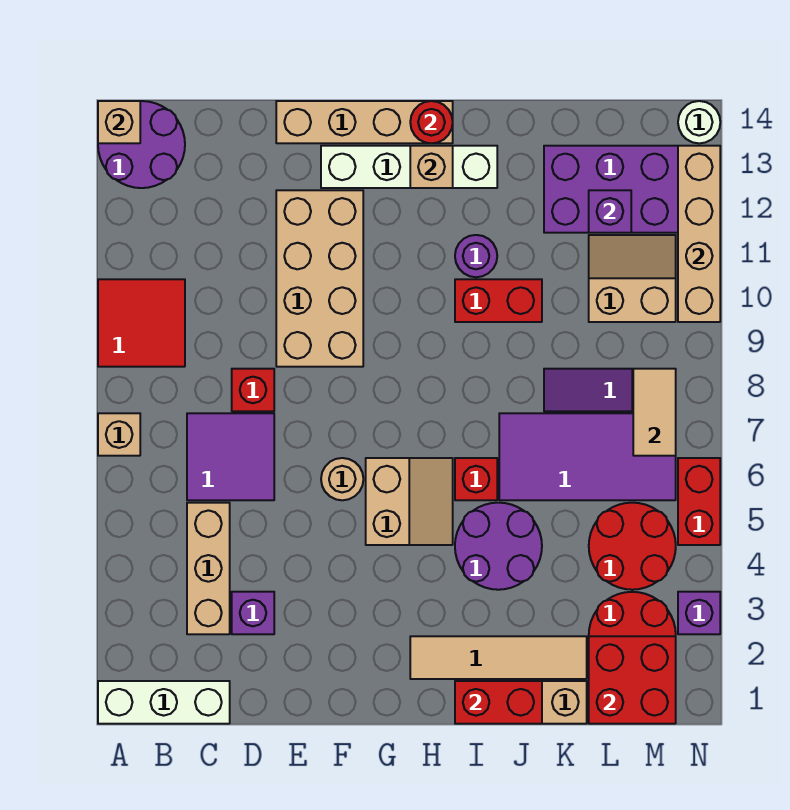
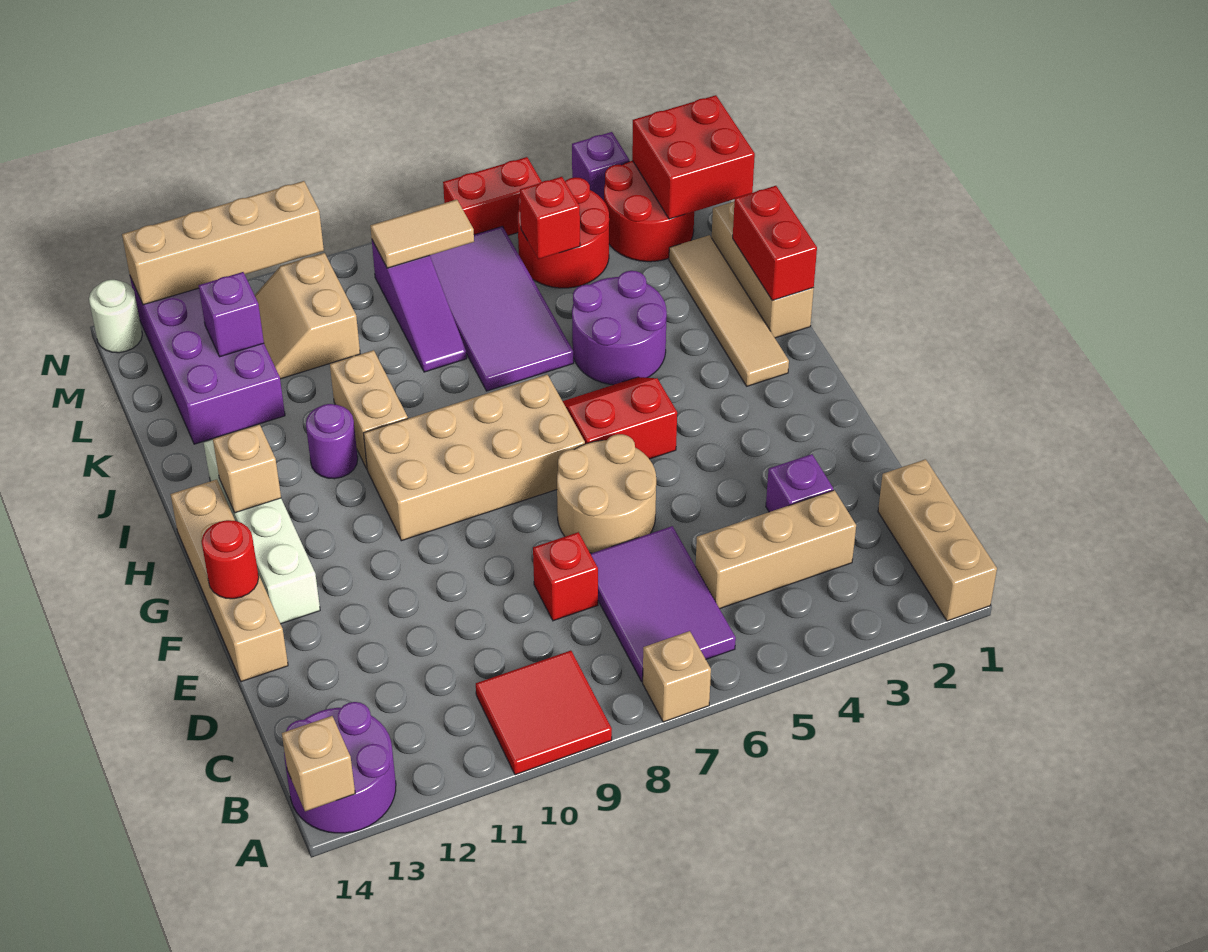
white 1x3 brick [98,681,230,724] -> tan 1x3 brick [878,459,997,621]
purple 2x2 tile [187,413,274,500] -> purple 2x3 tile [591,526,736,682]
tan 2x4 brick [276,190,363,367] -> tan 2x4 brick moved to [364,375,585,541]
tan 1x1 round brick [321,458,363,500] -> tan 2x2 round brick [557,434,656,553]
tan 2x2 slope [366,458,453,545] -> red 2x2 slope [563,377,677,459]
red 1x1 round brick [410,101,453,143] -> red 1x1 round brick moved to [201,520,259,599]
red 1x1 brick [455,458,497,500] -> red 1x1 brick moved to [520,177,580,259]
red 1x2 brick [455,279,542,322] -> tan 1x2 brick [330,350,408,469]

